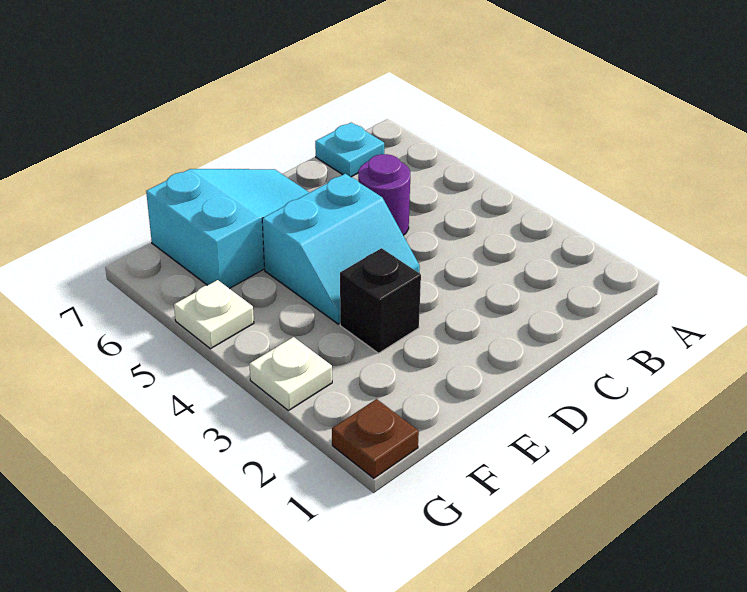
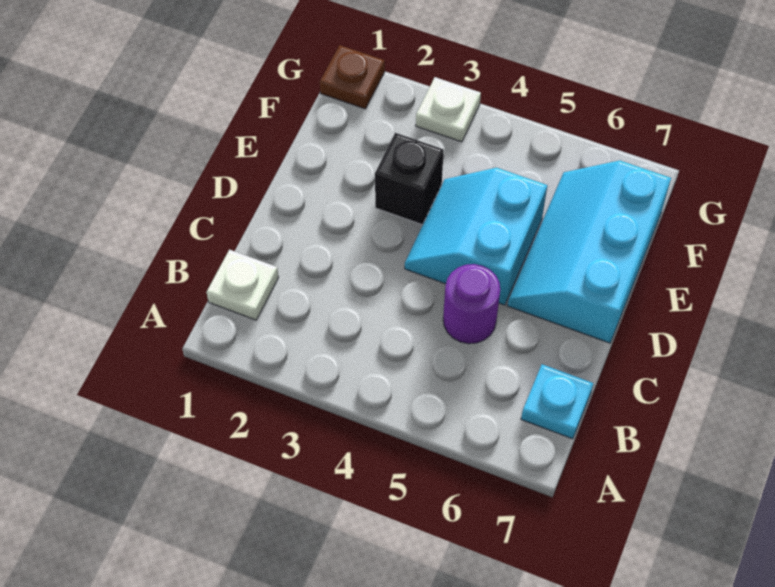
cyan 2x3 slope [146,169,309,289] -> cyan 2x3 slope turned to [507,161,671,343]
white 1x1 plate [174,280,254,349] -> white 1x1 plate moved to [206,250,279,320]

